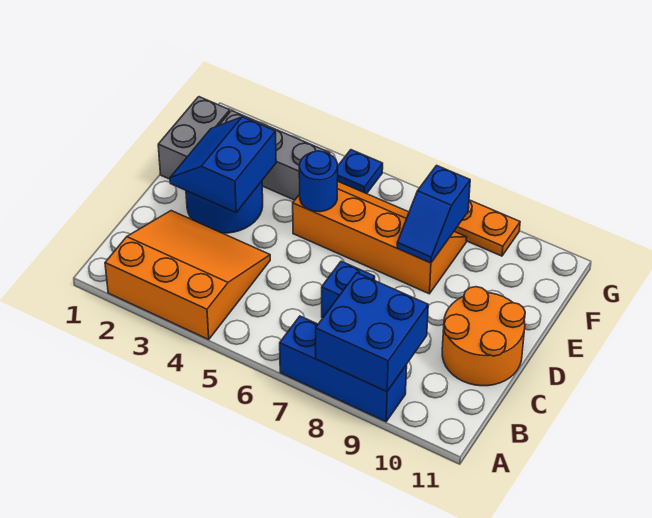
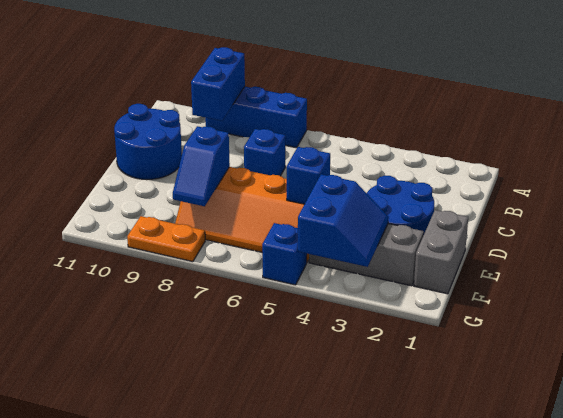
orange 3x3 slope [105,211,270,339] -> none
blue 2x2 brick [316,273,428,392] -> blue 1x2 brick [191,47,245,121]
orange 2x2 round brick [442,287,525,386] -> blue 2x2 round brick [114,104,182,180]
blue 2x2 slope [170,117,276,212] -> blue 2x2 slope moved to [298,174,389,267]
blue 1x1 round brick [299,151,338,212] -> blue 1x1 brick [287,147,330,204]
blue 1x2 slope [397,165,470,263] -> blue 1x2 slope turned to [173,126,230,206]
blue 1x1 plate [337,150,383,194] -> blue 1x1 brick [262,223,307,285]

